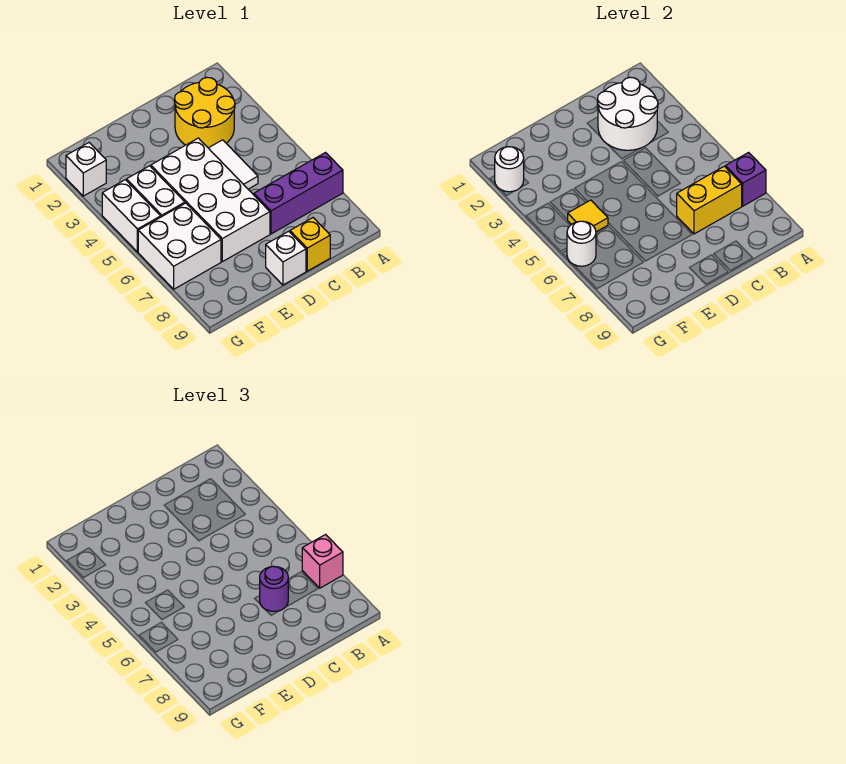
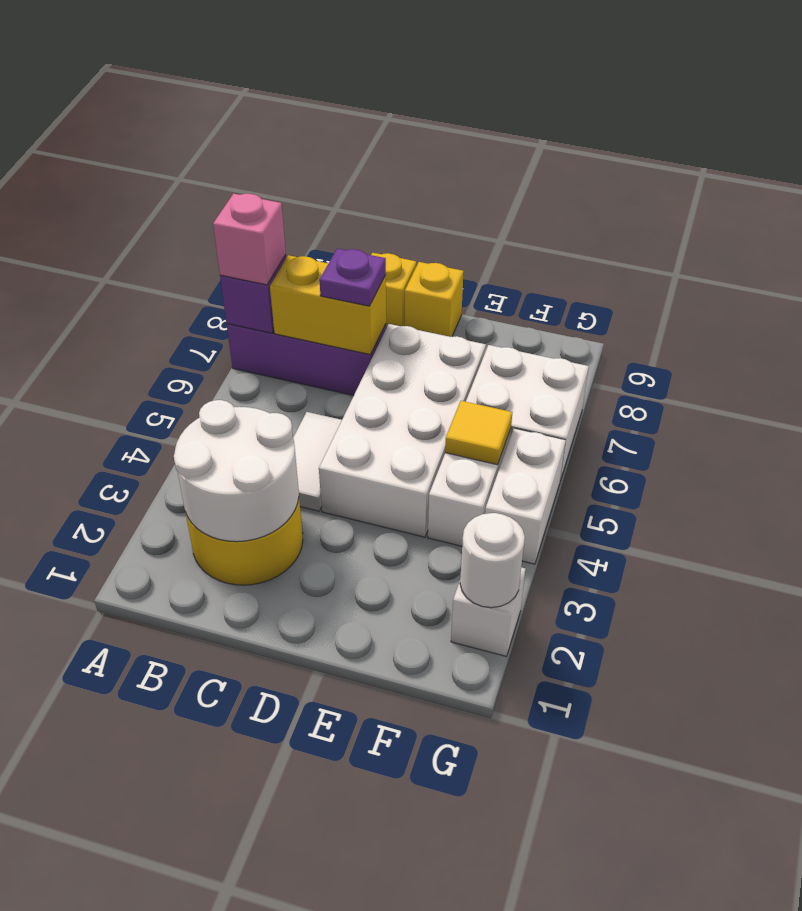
purple 1x1 round brick [260,567,288,611] -> purple 1x1 plate [319,248,386,306]
white 1x1 brick [266,231,306,285] -> yellow 1x1 brick [405,262,464,337]
white 1x1 round brick [567,221,596,266] -> none

